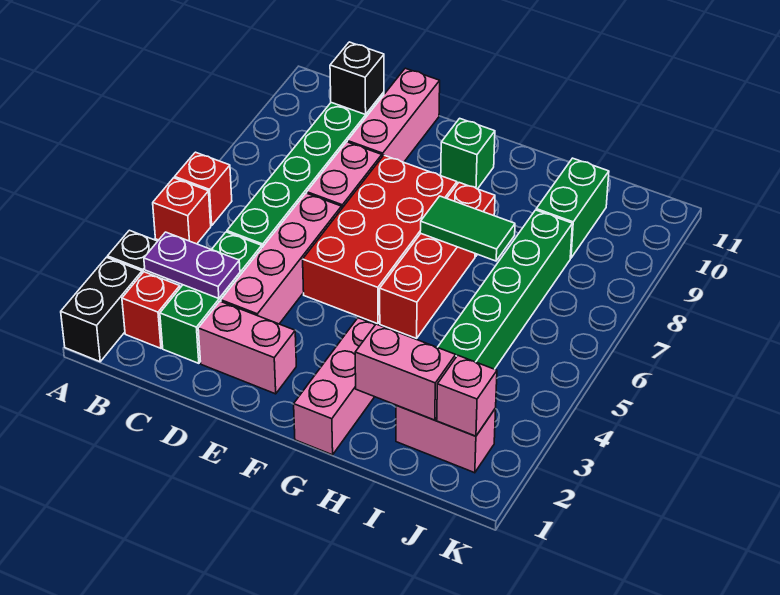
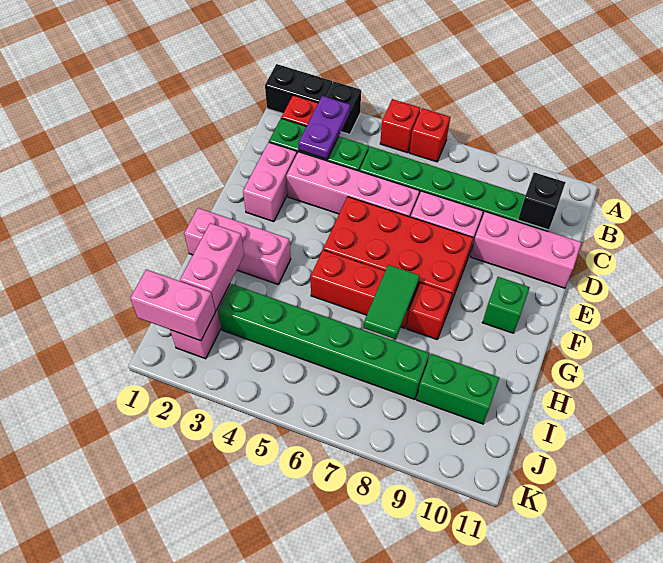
pink 1x1 brick [437,355,497,436] -> pink 1x2 brick [130,269,215,341]

